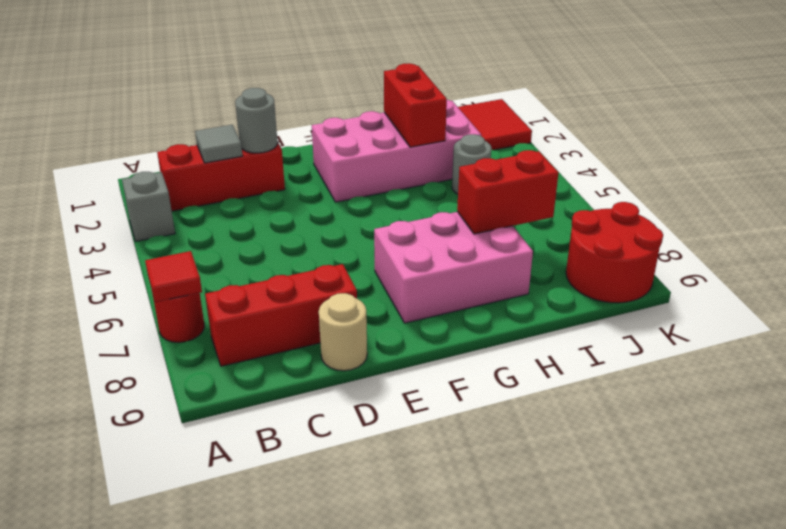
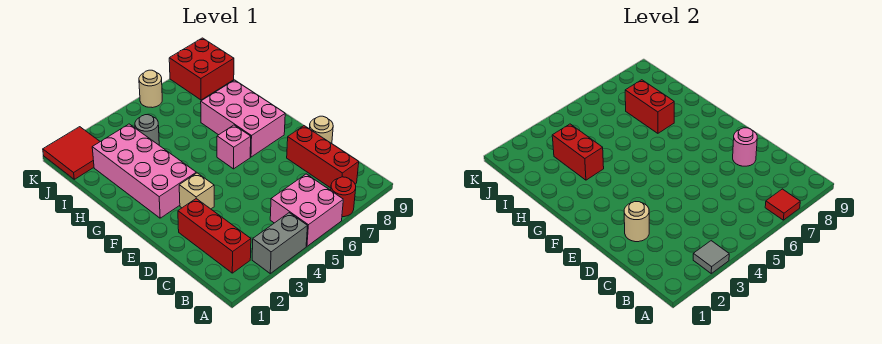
grey 1x1 brick [122,172,175,241] -> grey 1x2 brick [252,213,308,273]
none -> pink 2x2 brick [270,174,343,246]
grey 1x1 tile [195,125,243,163] -> grey 1x1 tile moved to [693,241,729,273]
grey 1x1 round brick [235,88,278,153] -> tan 1x1 round brick [624,202,649,242]
none -> pink 1x1 round brick [733,128,757,166]
none -> tan 1x1 brick [179,173,214,209]
none -> pink 1x1 brick [217,125,251,169]
red 1x2 brick [384,63,447,147] -> red 1x2 brick turned to [552,124,604,180]
red 2x2 round brick [566,202,663,303] -> red 2x2 brick [169,38,234,100]
none -> tan 1x1 round brick [139,70,162,108]

